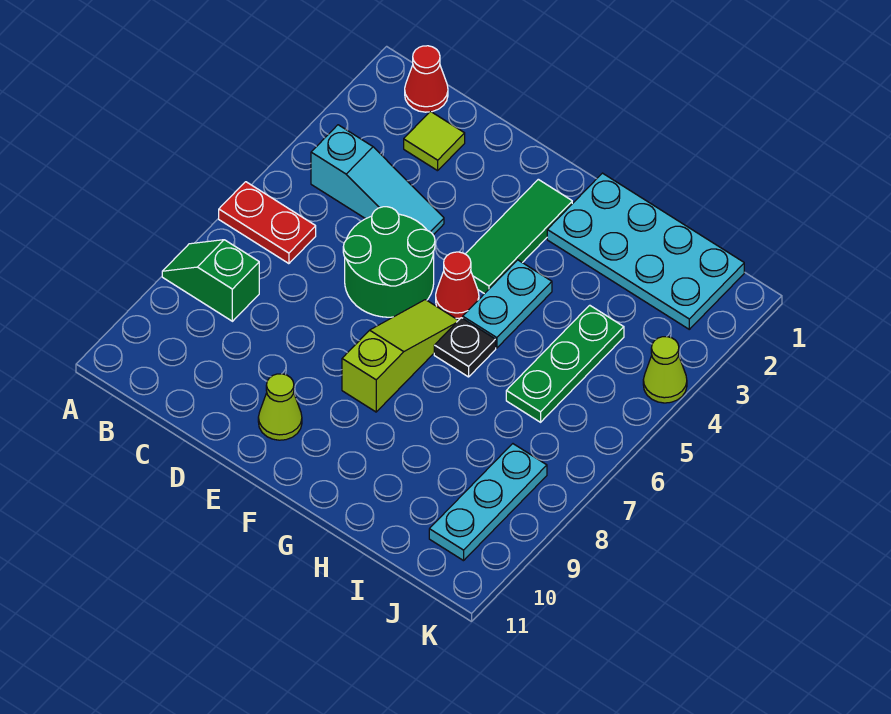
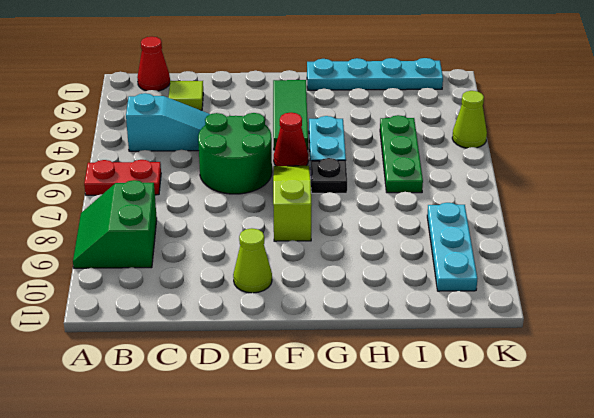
green 1x2 slope [162,240,259,321] -> green 2x2 slope [73,180,157,268]
cyan 2x4 plate [547,173,744,329] -> cyan 1x4 plate [307,58,443,90]

